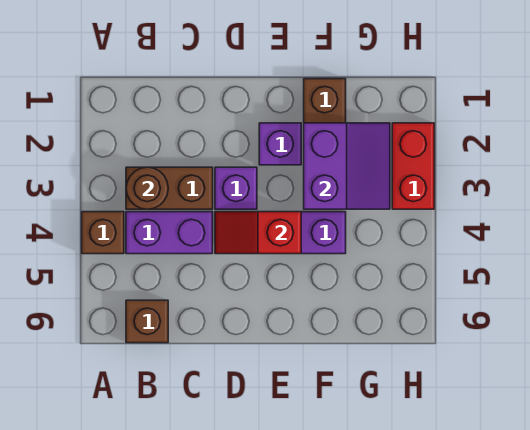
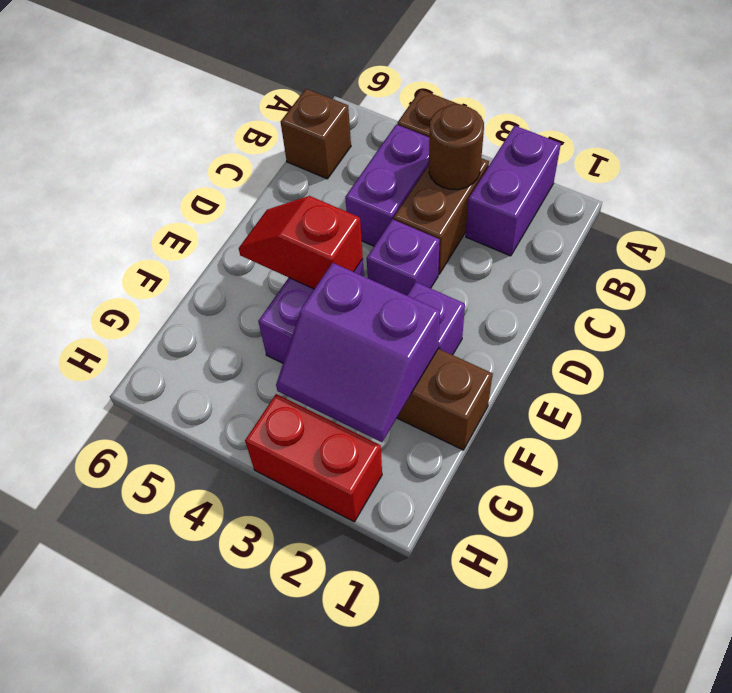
none -> purple 1x2 brick [466,126,561,256]
red 1x2 slope [215,212,301,254] -> red 1x2 slope turned to [239,196,363,289]

